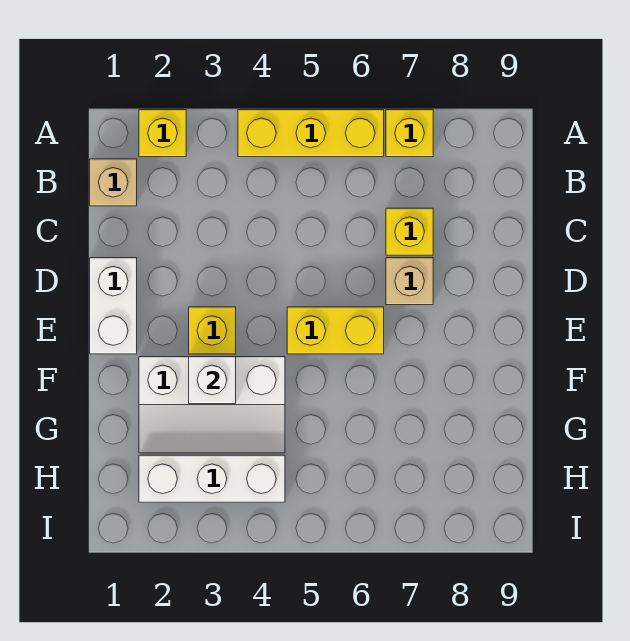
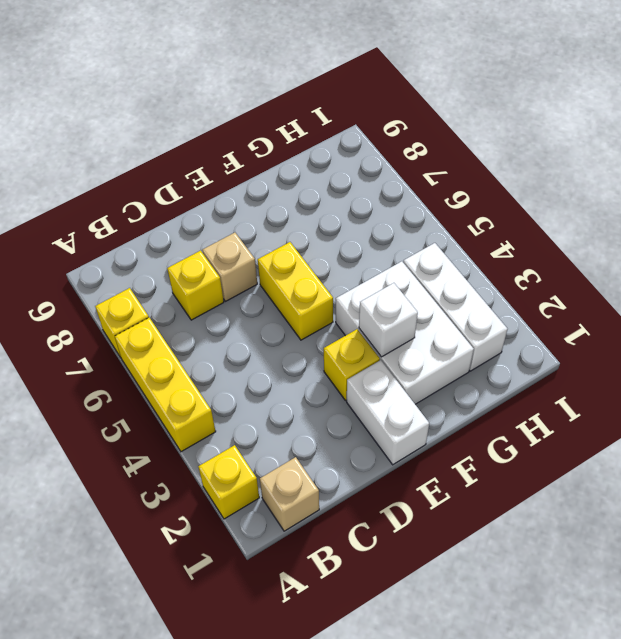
white 1x2 brick [90,258,137,354] -> white 1x2 brick turned to [347,360,429,465]
white 2x3 slope [139,357,285,453] -> white 2x3 brick [336,261,474,404]

